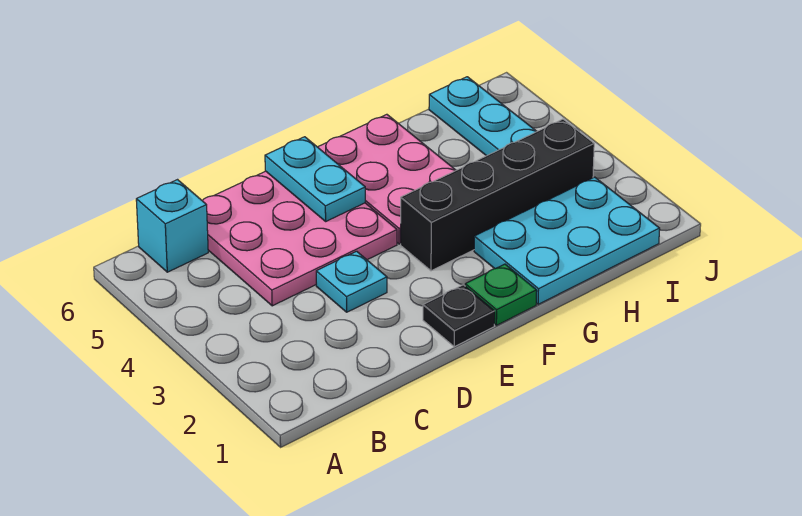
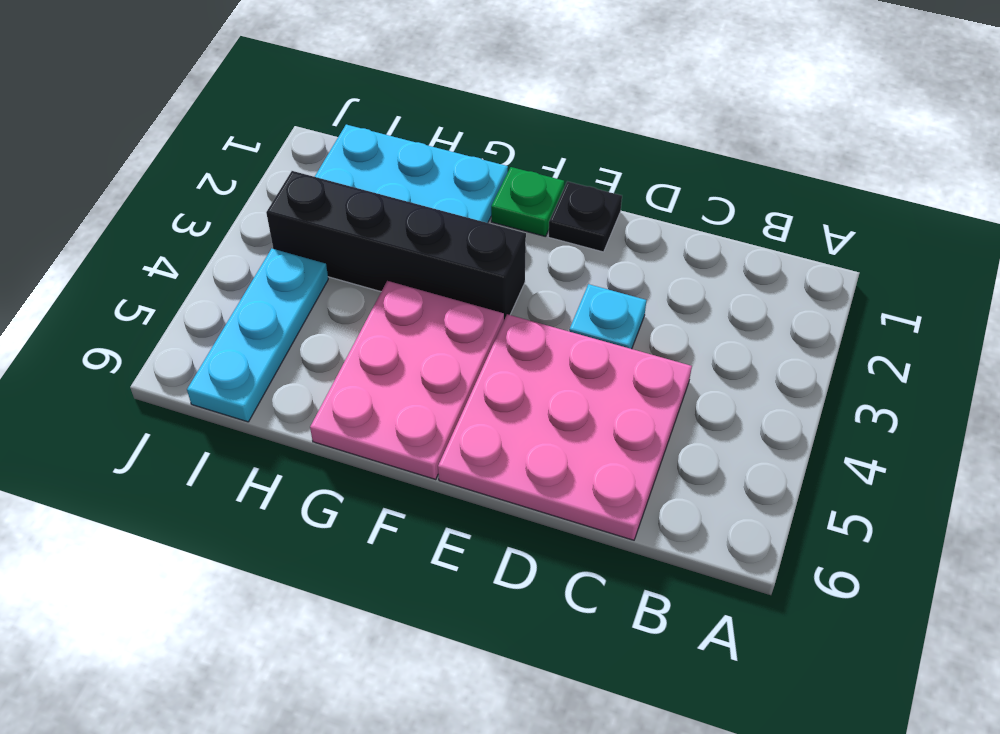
cyan 1x1 brick [136,180,208,272] -> none
cyan 1x2 plate [265,137,365,221] -> none

